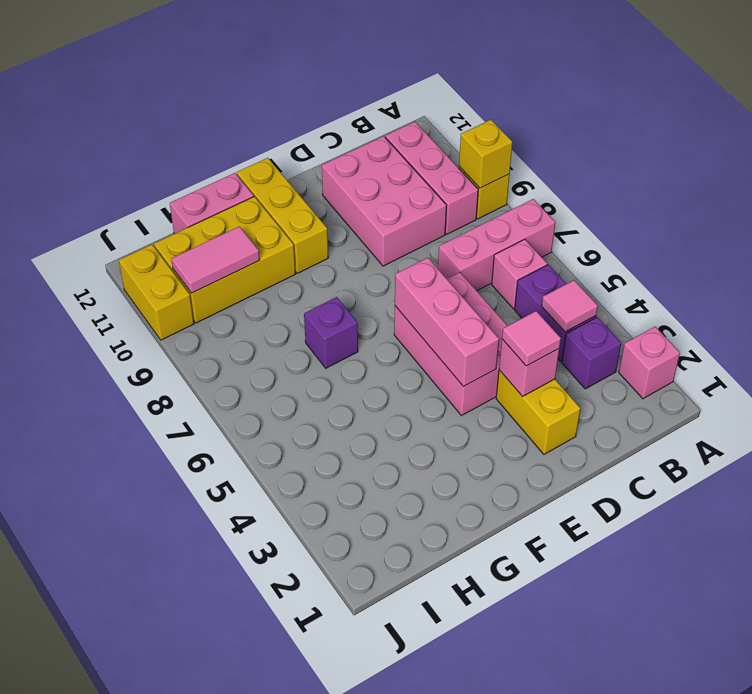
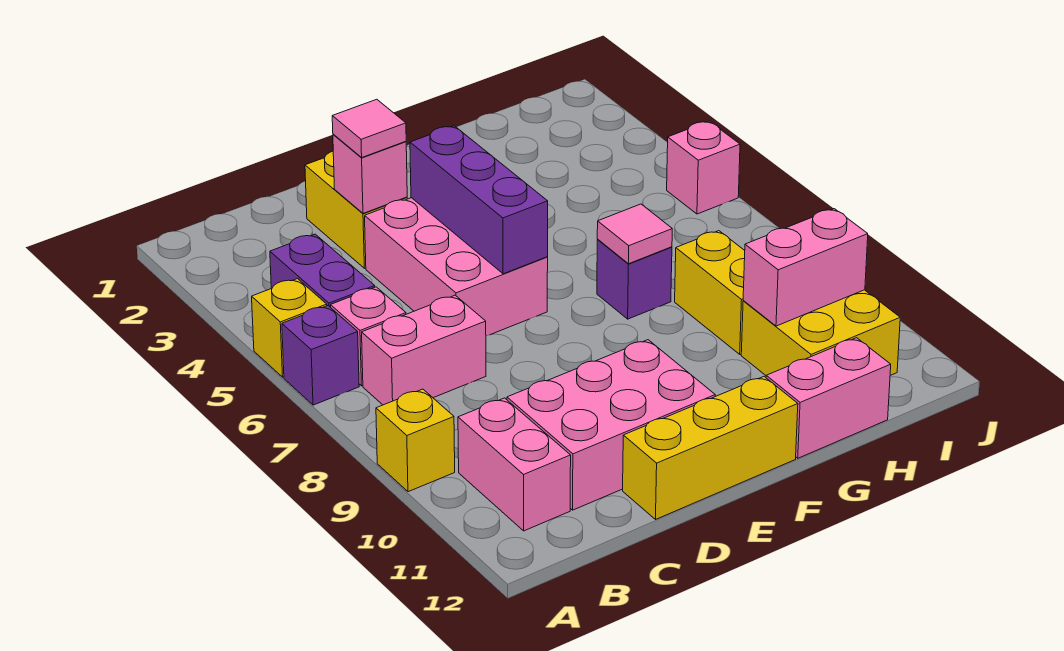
pink 1x1 brick [619,327,680,399] -> pink 1x1 brick moved to [667,121,740,214]
pink 1x3 brick [438,199,555,291] -> pink 1x2 brick [362,295,486,405]
yellow 1x1 brick [459,120,512,188] -> yellow 1x1 brick moved to [252,279,327,377]
purple 1x1 brick [562,317,621,389] -> purple 1x1 brick moved to [282,306,359,405]
pink 1x1 tile [542,280,598,332] -> pink 1x1 tile moved to [597,204,672,264]
pink 1x3 brick [385,122,478,234] -> pink 1x2 brick [458,398,571,531]
pink 2x3 brick [322,136,447,266] -> pink 2x3 brick turned to [507,340,715,510]
pink 1x3 brick [395,258,499,387] -> purple 1x3 brick [410,126,548,274]
yellow 1x3 brick [237,158,328,273] -> yellow 1x3 brick turned to [623,377,798,519]
yellow 2x3 brick [154,197,295,323] -> yellow 2x2 brick [741,290,900,376]
pink 1x2 tile [172,226,260,293] -> pink 1x2 brick [743,209,868,326]
yellow 1x2 brick [119,245,194,340] -> yellow 1x2 brick moved to [675,231,745,354]

